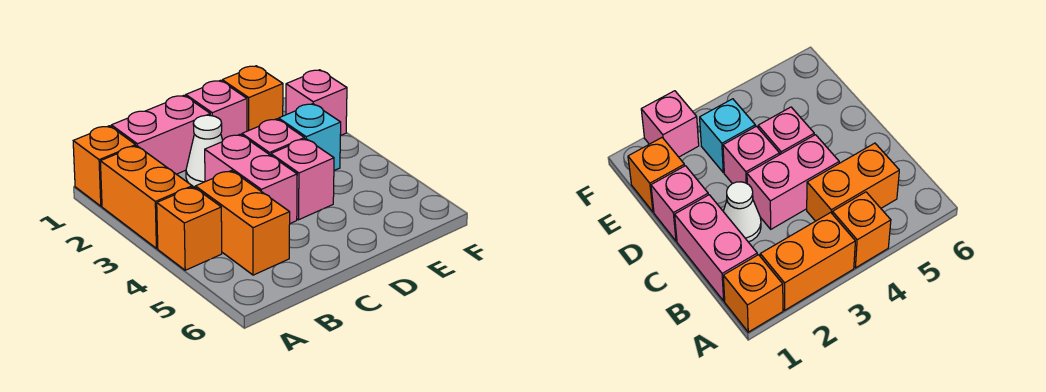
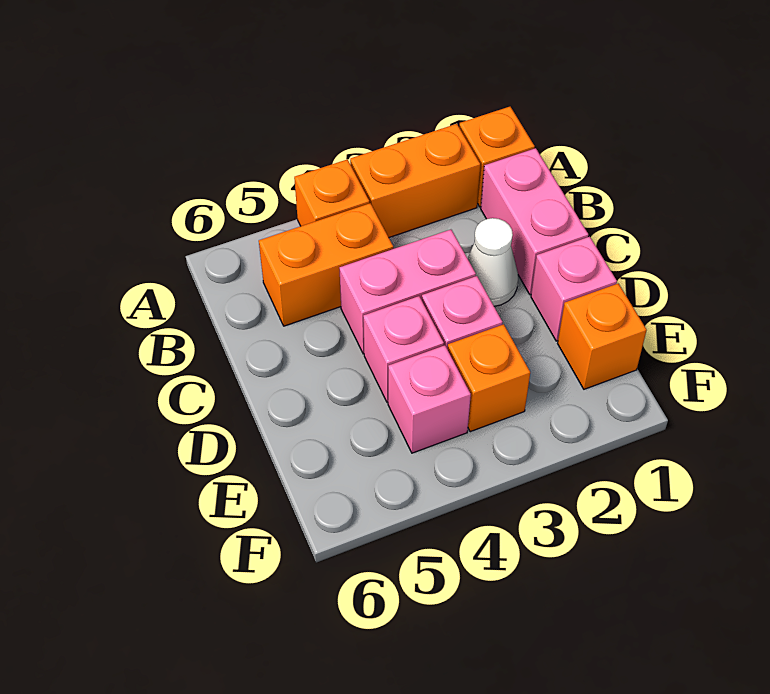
cyan 1x1 brick [279,104,341,171] -> orange 1x1 brick [448,324,530,432]
pink 1x1 brick [286,70,347,136] -> pink 1x1 brick moved to [388,345,471,453]

